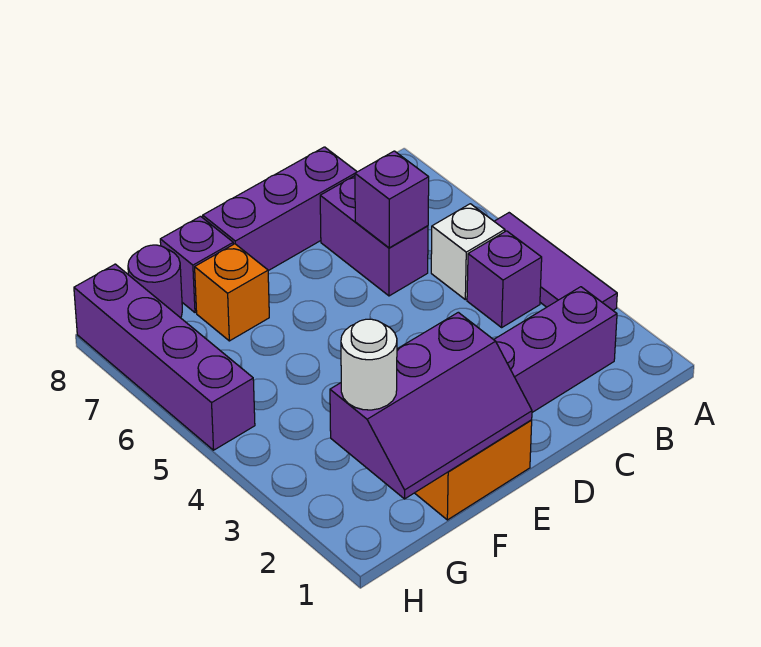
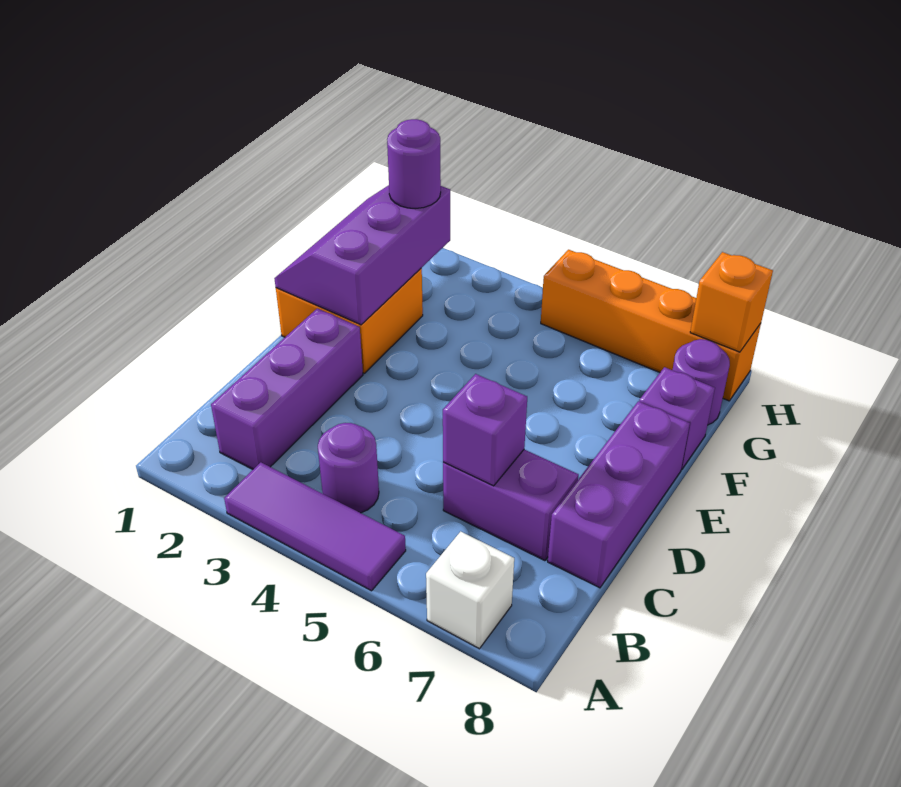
purple 1x1 brick [467,231,542,327] -> purple 1x1 round brick [318,423,379,513]
white 1x1 brick [431,204,505,300] -> white 1x1 brick moved to [426,531,514,649]
orange 1x1 brick [195,244,269,341] -> orange 1x1 brick moved to [690,252,773,352]
white 1x1 round brick [341,319,397,410] -> purple 1x1 round brick [387,119,441,208]
purple 1x4 brick [74,264,255,450] -> orange 1x4 brick [541,250,761,401]

